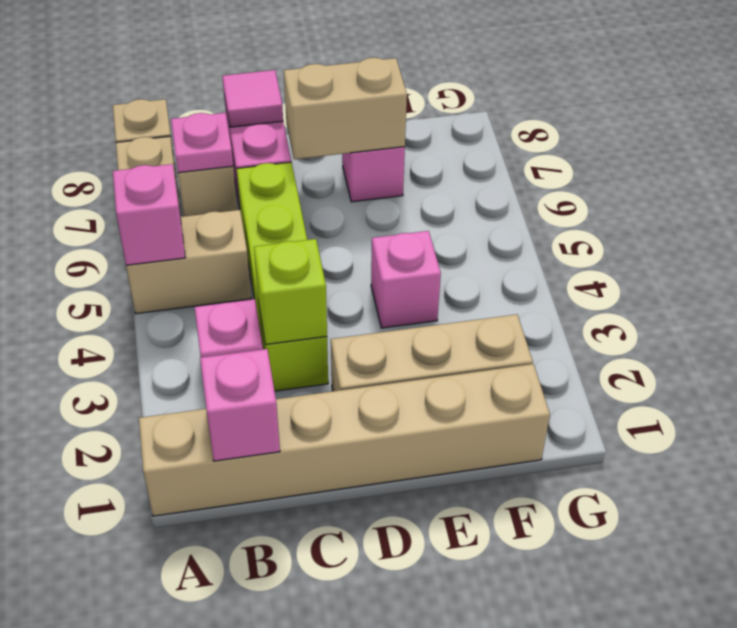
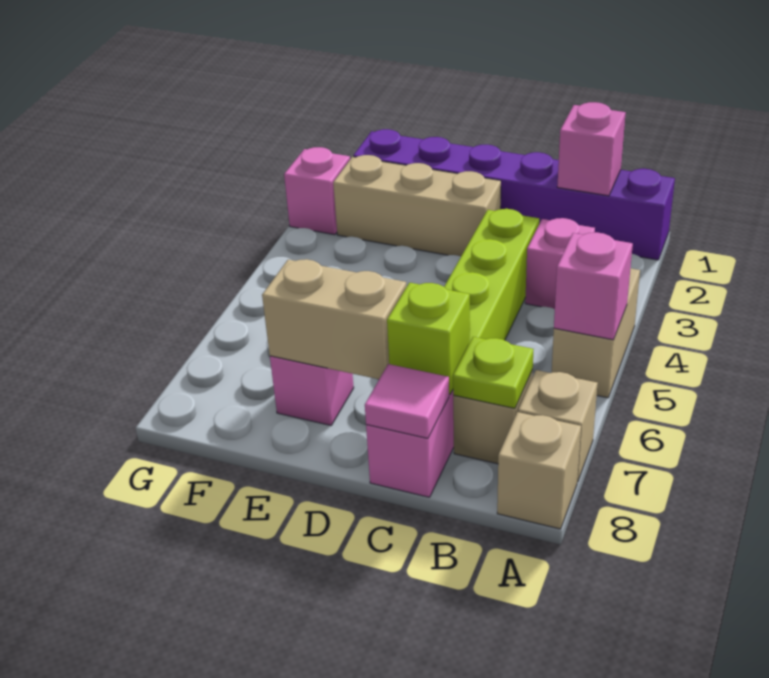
tan 1x6 brick [139,364,550,516] -> purple 1x6 brick [353,129,675,260]
tan 1x2 brick [126,210,251,314] -> tan 1x2 brick turned to [552,268,640,398]
pink 1x1 plate [171,113,233,173] -> lime 1x1 plate [453,337,533,408]
lime 1x1 brick [254,239,327,344] -> lime 1x1 brick moved to [387,283,470,394]
pink 1x1 brick [371,231,441,328] -> pink 1x1 brick moved to [284,147,350,235]

